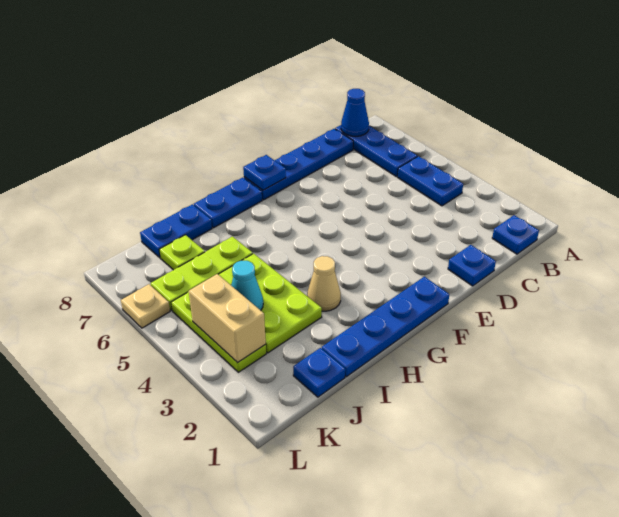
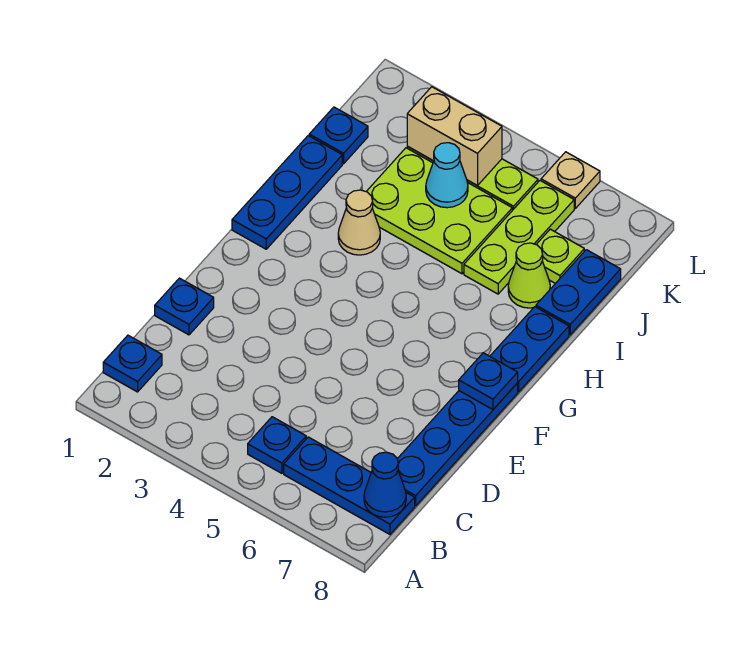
blue 1x2 plate [398,156,463,206] -> blue 1x1 plate [248,417,306,473]
blue 1x4 plate [322,277,449,377] -> blue 1x3 plate [232,136,342,249]
none -> lime 1x1 cone [508,243,550,308]

